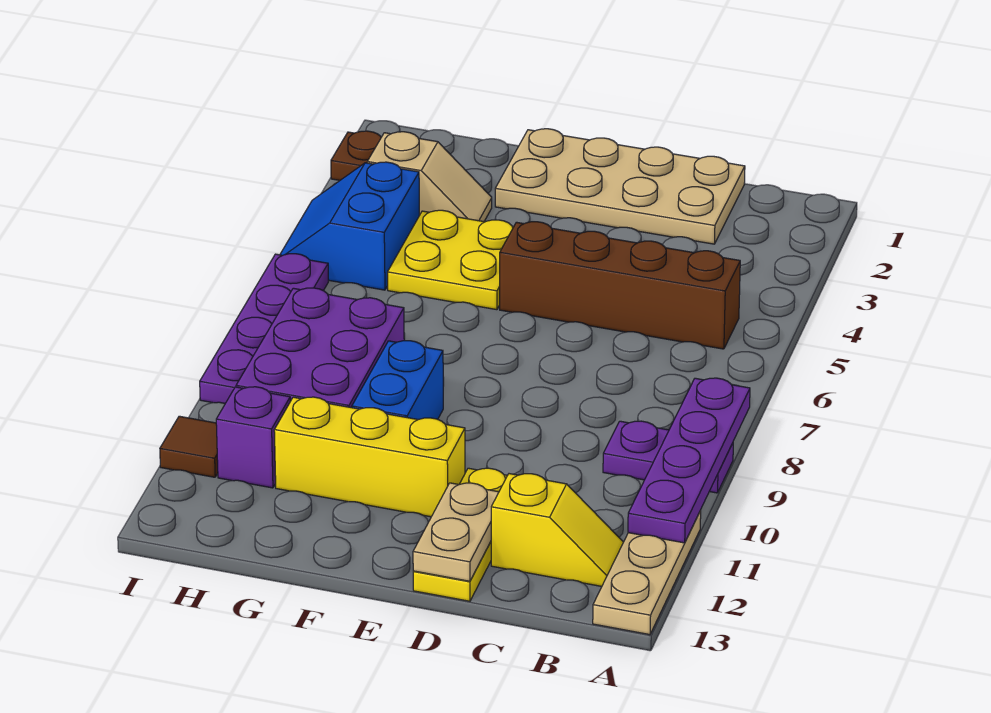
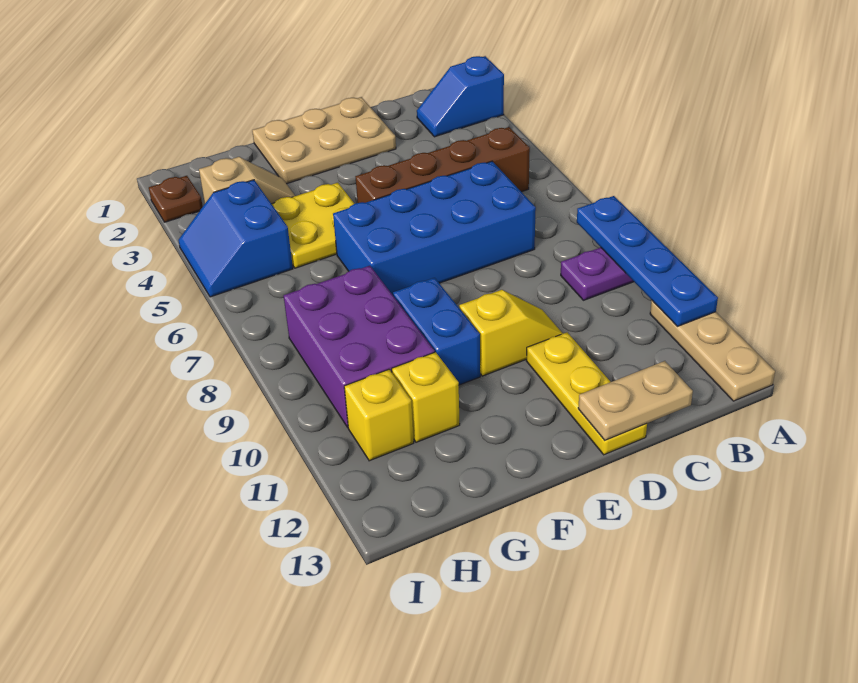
none -> blue 1x2 slope [417,56,504,137]
purple 1x4 plate [628,378,750,543] -> blue 1x4 plate [577,196,718,326]
yellow 1x2 slope [491,474,623,586] -> yellow 1x2 slope moved to [459,290,563,376]
tan 2x4 plate [495,129,745,244] -> tan 2x3 plate [252,97,396,184]
none -> blue 2x4 brick [333,161,536,295]
tan 1x2 plate [413,483,499,581] -> tan 1x2 plate turned to [578,361,693,440]
yellow 1x3 brick [274,397,465,517] -> yellow 1x1 brick [392,352,460,442]
purple 1x1 brick [216,387,290,488] -> yellow 1x1 brick [344,369,414,461]
purple 1x4 plate [200,254,328,403] -> none
brown 1x1 tile [160,416,218,477] -> none

